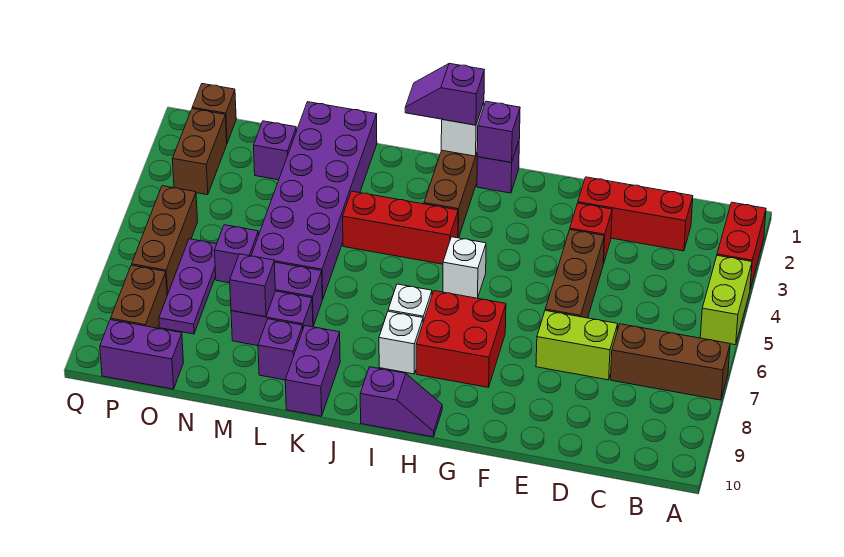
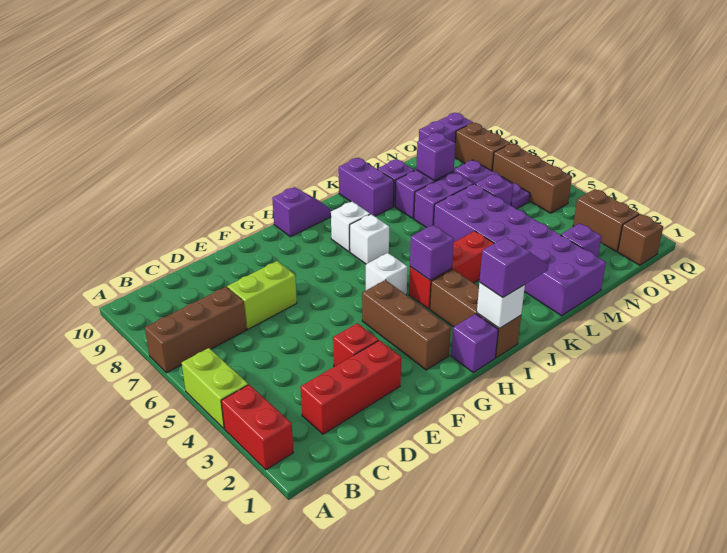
brown 1x3 brick [545,230,604,318] -> brown 1x3 brick moved to [362,280,451,370]
red 2x2 brick [416,291,506,387] -> none
purple 1x1 brick [477,101,520,163] -> purple 1x1 brick moved to [410,225,454,280]
purple 1x2 slope [360,367,442,437] -> purple 1x2 slope turned to [272,187,333,237]

